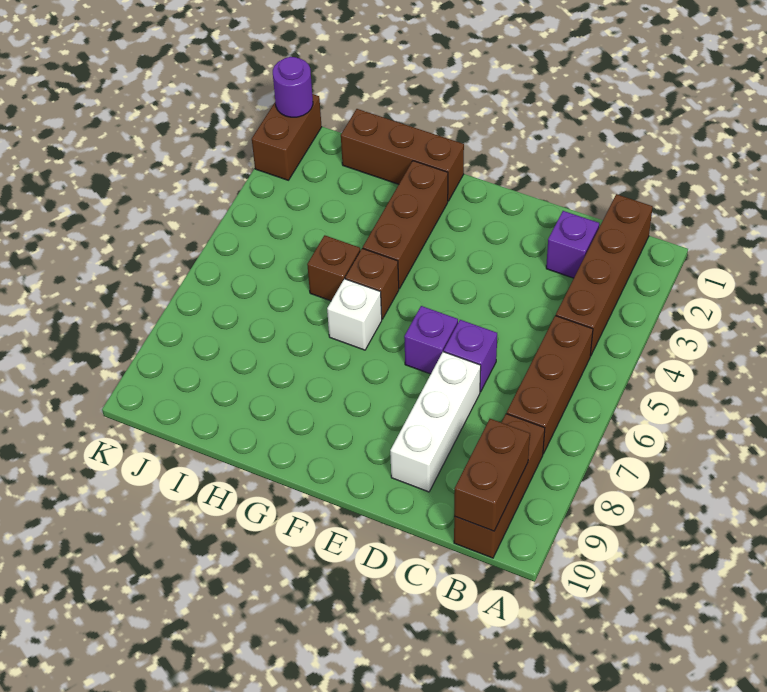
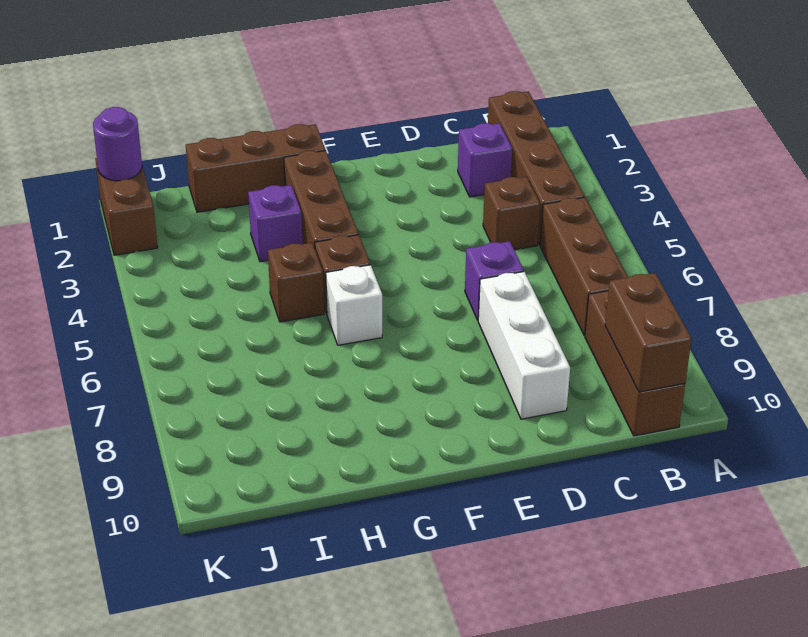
none -> brown 1x1 brick [483,177,540,250]
purple 1x1 brick [404,306,458,374] -> purple 1x1 brick moved to [248,185,303,262]

